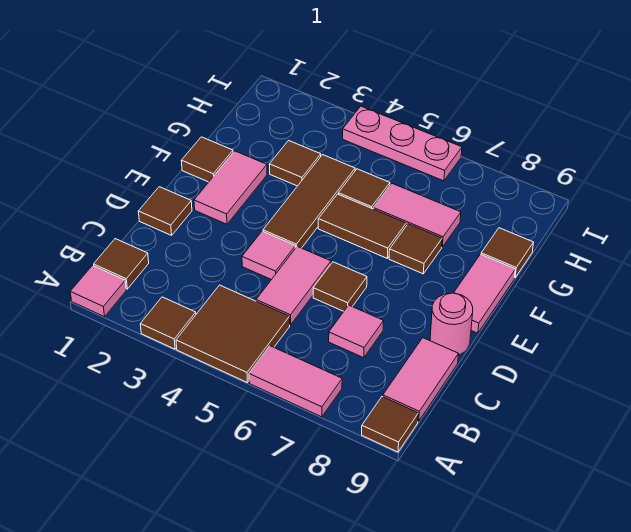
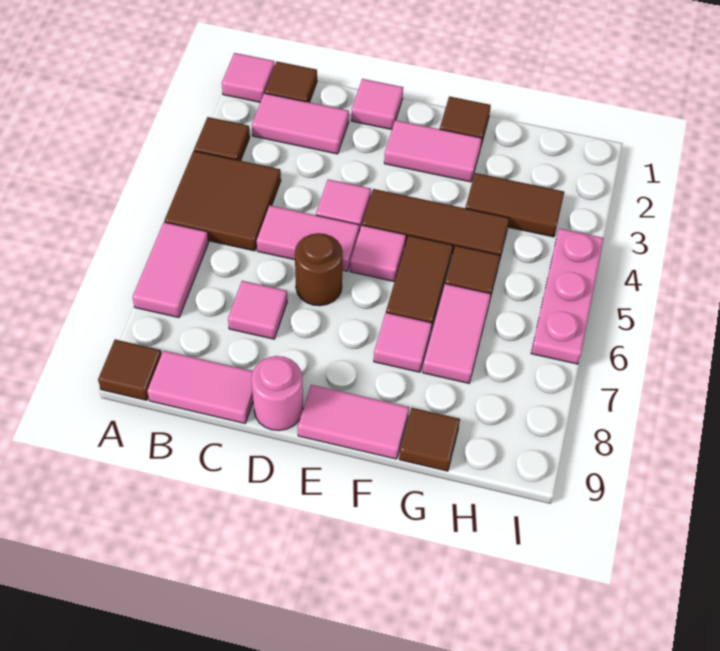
none -> pink 1x2 tile [252,93,349,154]
brown 1x1 tile [138,187,192,235] -> pink 1x1 tile [351,79,403,130]
brown 1x1 tile [313,262,367,311] -> brown 1x1 round brick [295,233,343,306]
none -> pink 1x1 tile [350,225,406,282]
brown 1x1 tile [389,224,442,274] -> pink 1x1 tile [374,313,432,372]
brown 1x1 tile [269,141,321,186] -> brown 1x2 tile [466,173,564,237]

